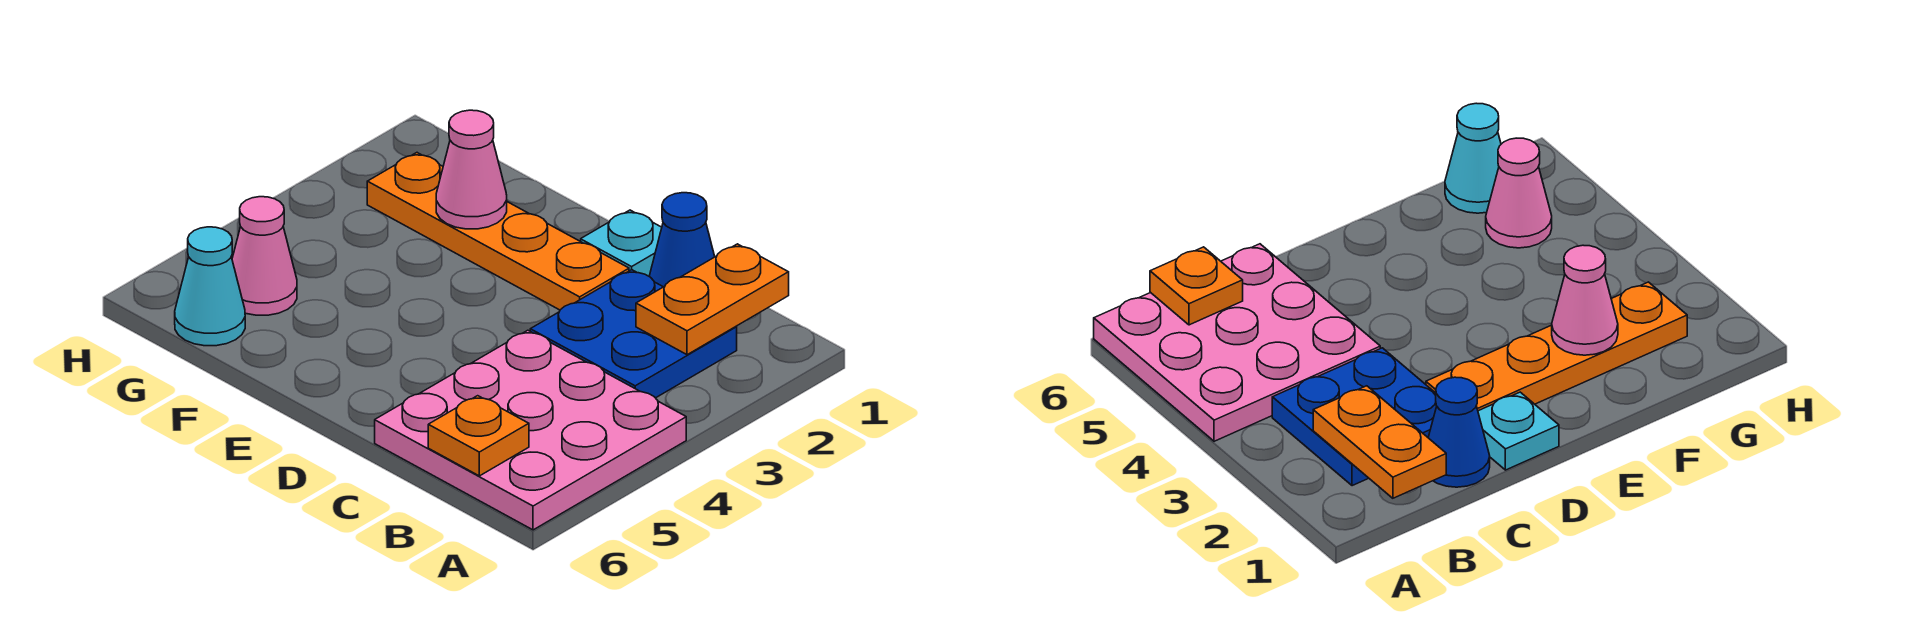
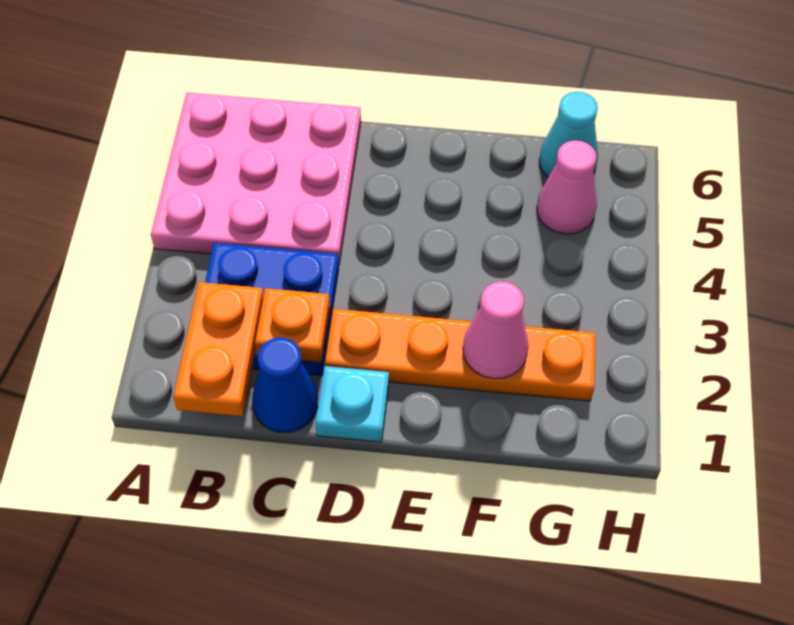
orange 1x1 plate [428,396,529,476] -> orange 1x1 plate moved to [255,288,330,362]

